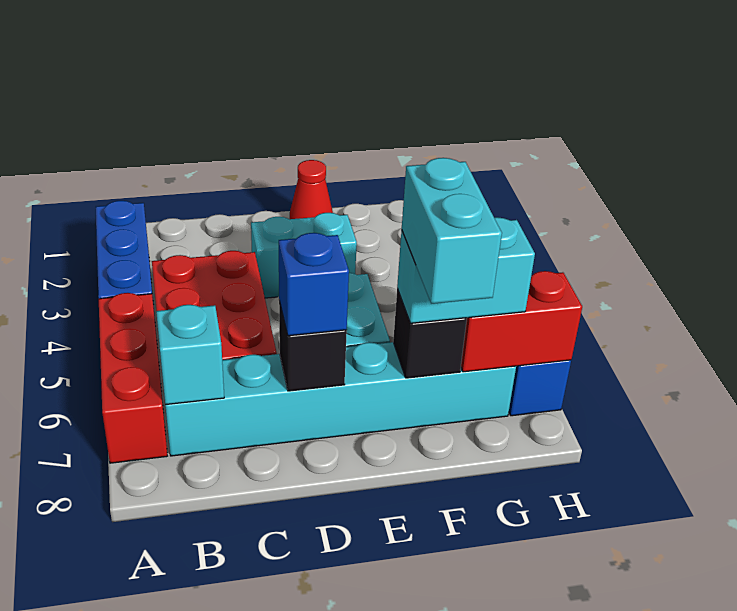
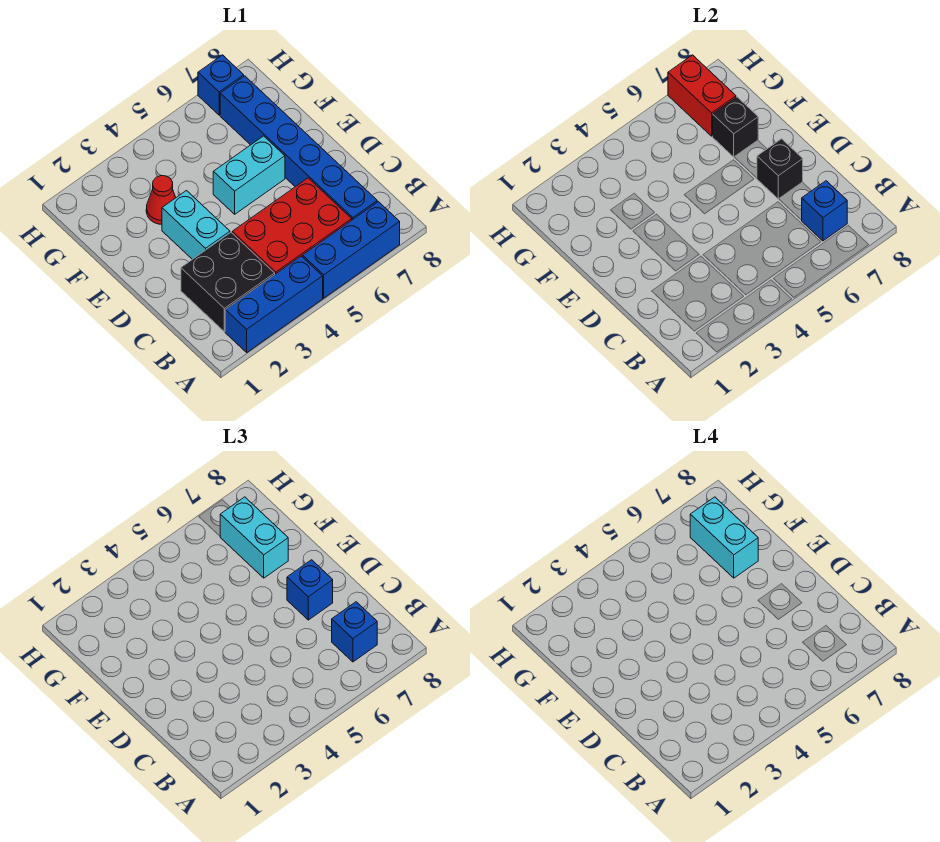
red 1x3 brick [99,293,167,463] -> blue 1x3 brick [303,202,400,298]
none -> black 2x2 brick [181,233,275,332]
cyan 1x6 brick [165,342,516,456] -> blue 1x6 brick [220,76,377,220]
cyan 1x1 brick [156,305,224,405] -> blue 1x1 brick [802,181,847,241]
none -> blue 1x1 brick [332,602,377,662]
red 1x1 cone [290,160,333,219] -> red 1x1 cone moved to [146,176,176,224]
cyan 1x2 brick [402,158,502,304] -> cyan 1x2 brick turned to [690,497,758,578]

